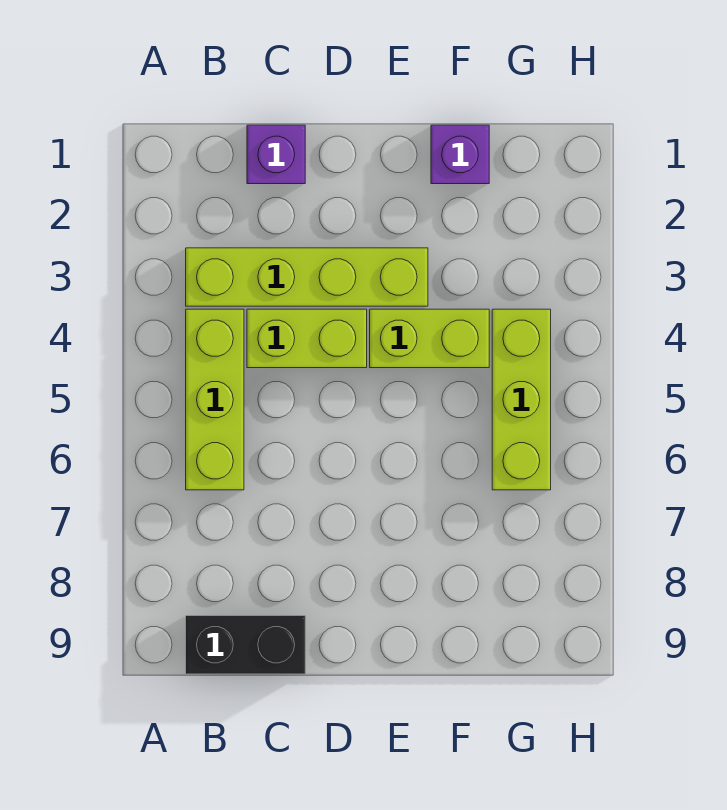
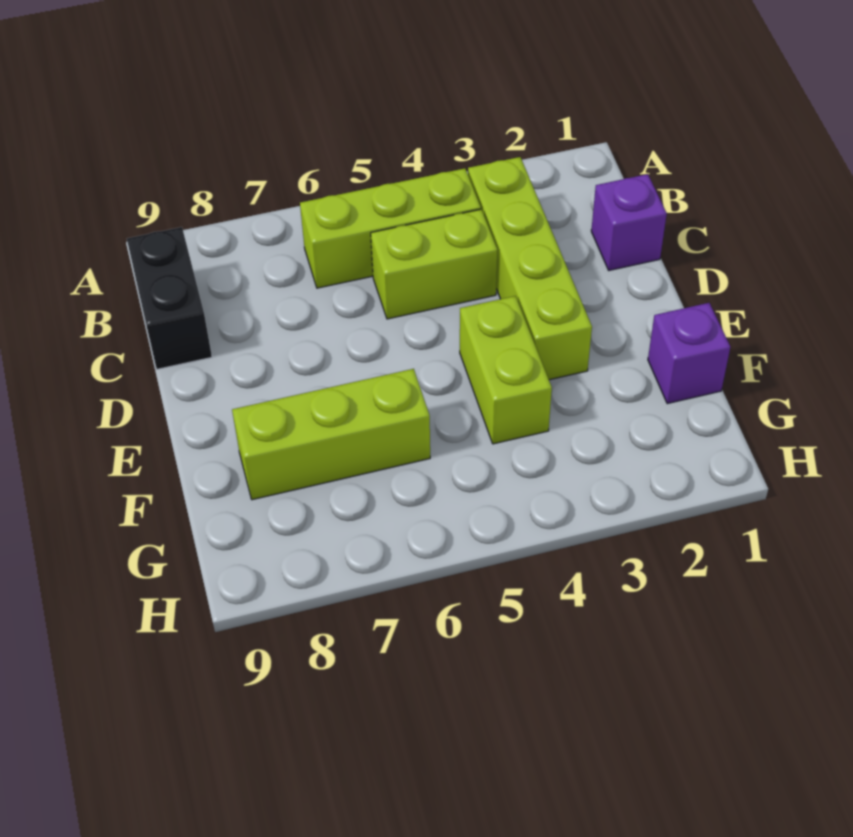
lime 1x2 brick [247,309,367,368] -> lime 1x2 brick turned to [371,209,497,319]
lime 1x3 brick [492,309,551,490] -> lime 1x3 brick moved to [232,369,430,500]

